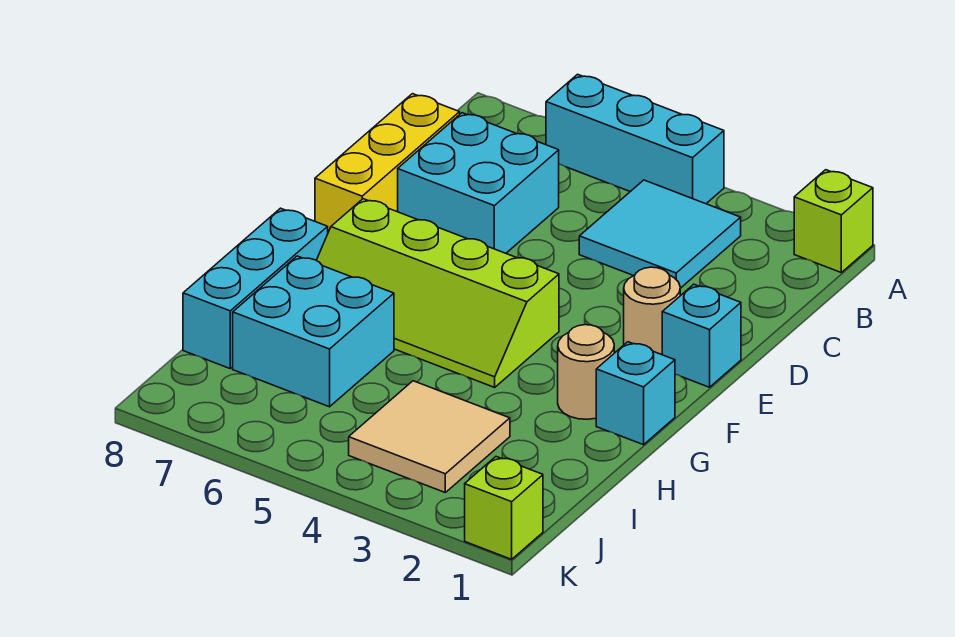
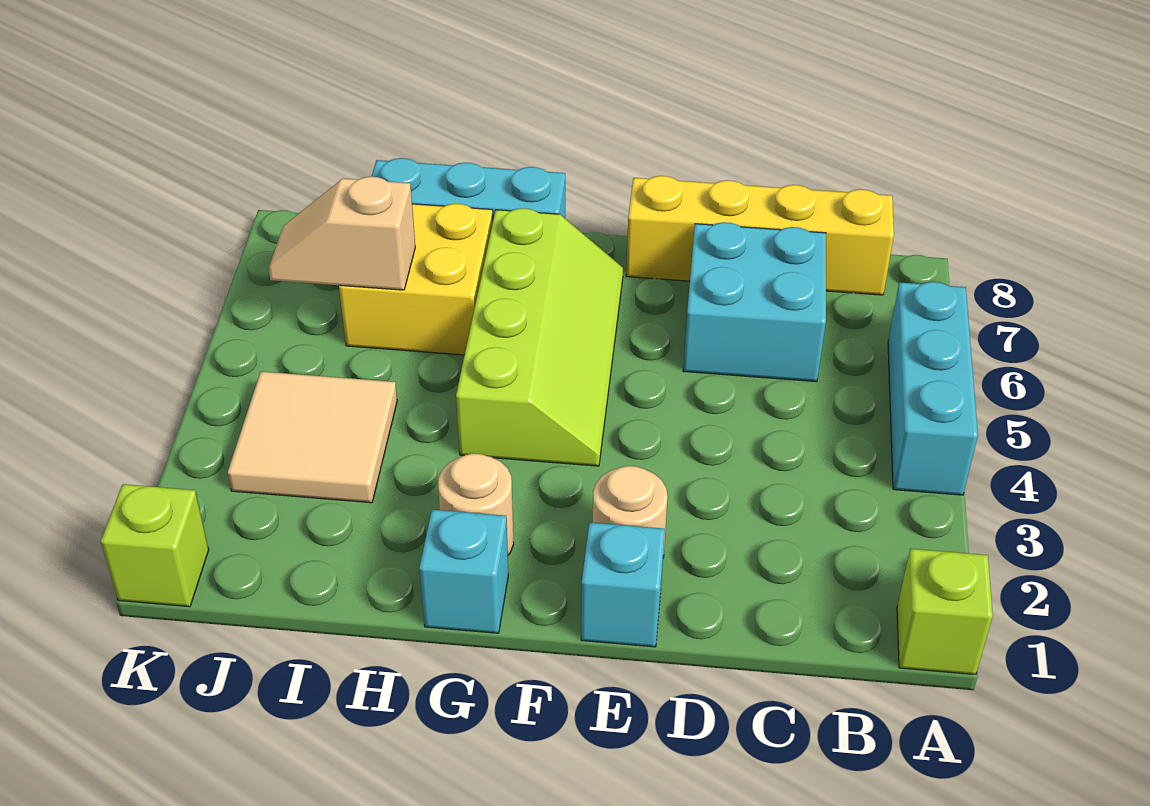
cyan 2x2 tile [579,180,741,288] -> none
yellow 1x3 brick [315,94,460,232] -> yellow 1x4 brick [626,176,894,295]
lime 2x4 slope [316,199,559,387] -> lime 2x4 slope turned to [456,208,623,466]
cyan 2x2 brick [233,256,394,407] -> yellow 2x2 brick [339,204,493,355]
none -> tan 1x2 slope [268,177,415,290]

